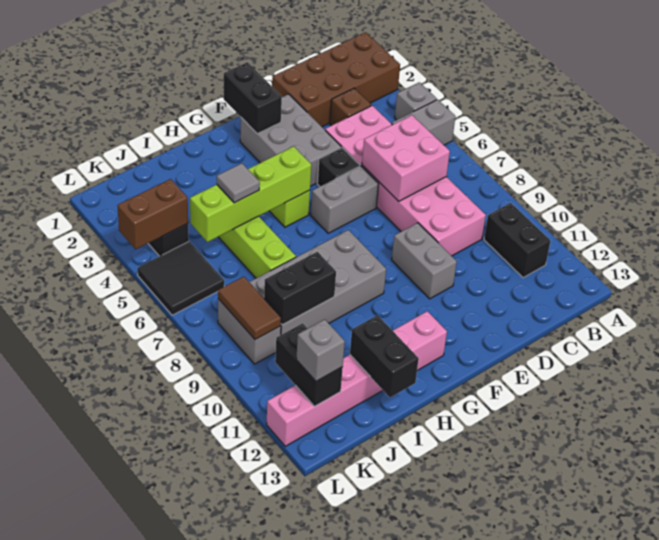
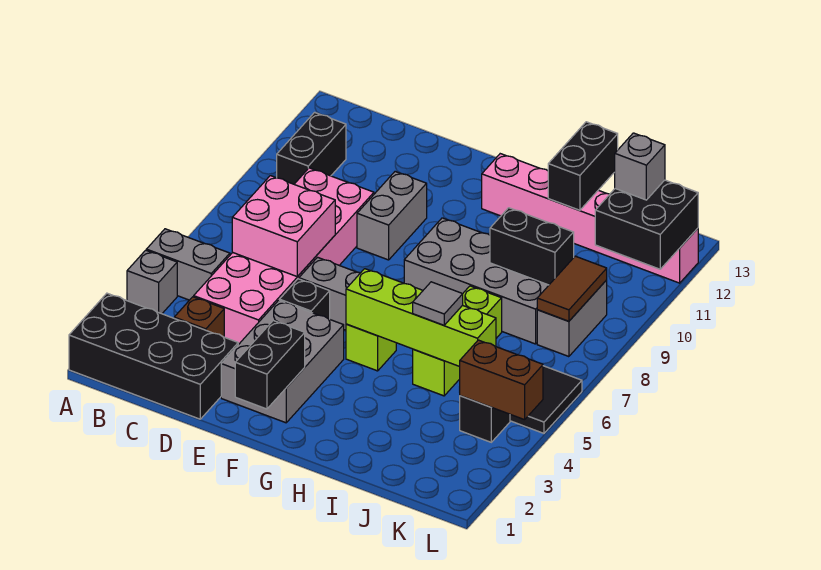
brown 2x4 brick [272,32,400,127] -> black 2x4 brick [69,293,238,419]
black 1x2 brick [275,323,343,406] -> black 2x2 brick [595,180,698,269]

